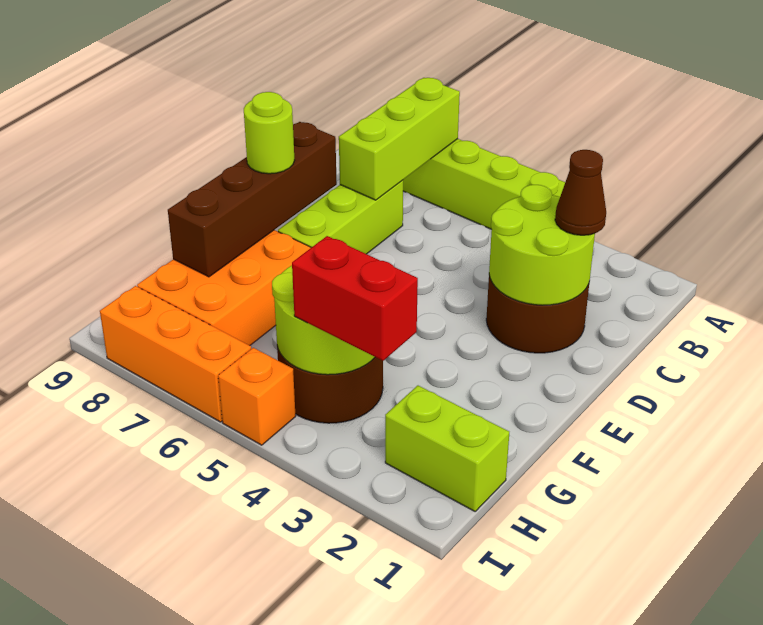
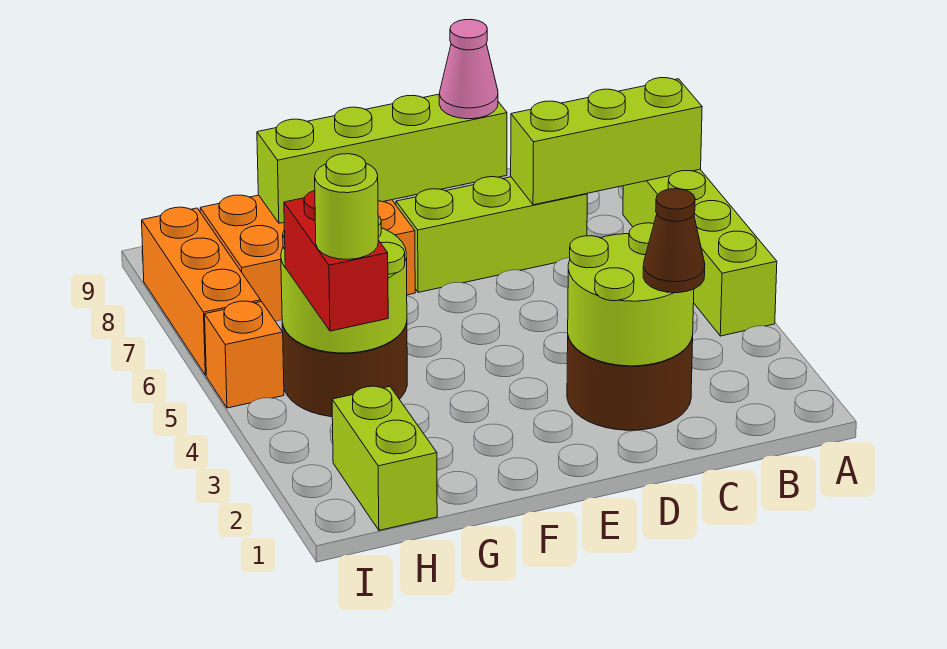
brown 1x4 brick [168,122,337,277] -> lime 1x4 brick [257,94,507,223]
none -> pink 1x1 cone [439,19,498,119]
lime 1x1 round brick [244,92,294,174] -> lime 1x1 round brick moved to [315,154,378,259]

